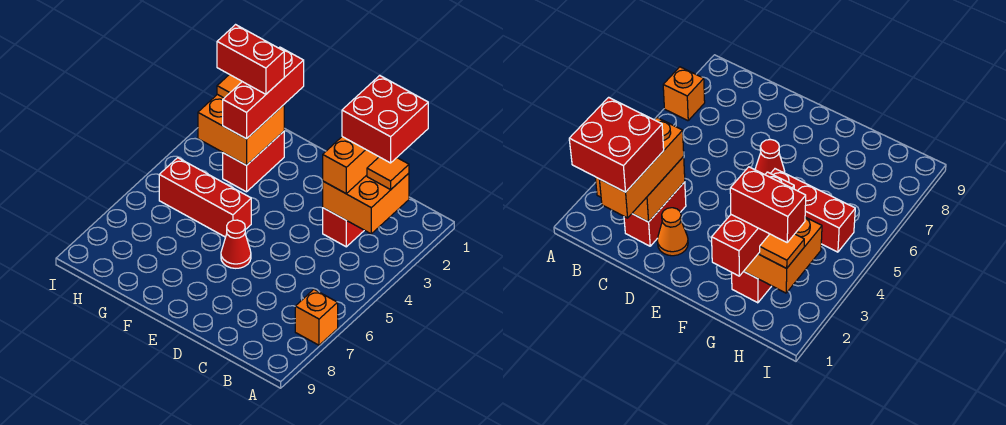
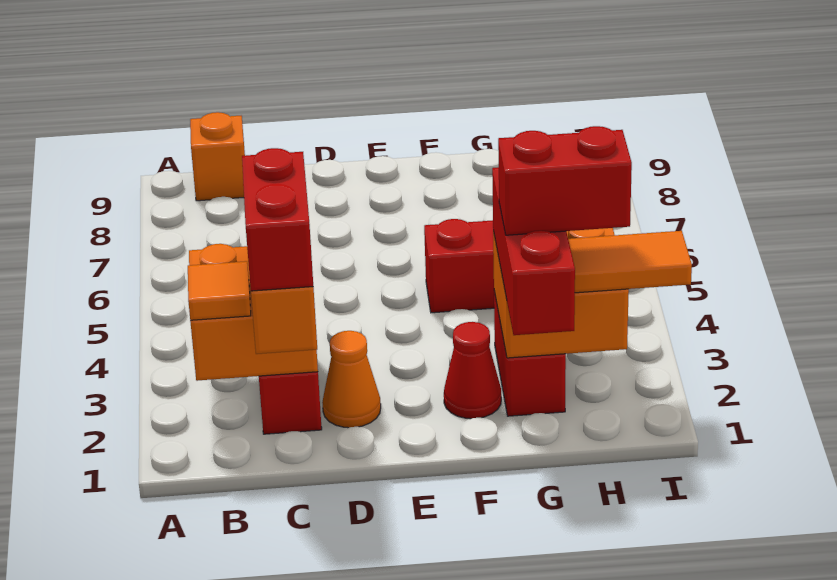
orange 1x1 brick [295,289,338,345] -> orange 1x1 brick moved to [190,112,245,201]
red 2x2 brick [342,75,428,163] -> red 1x2 brick [242,148,313,291]
red 1x1 cone [221,220,251,268] -> red 1x1 cone moved to [444,322,501,419]
orange 1x1 tile [217,74,242,98] -> orange 1x2 tile [568,231,692,293]

